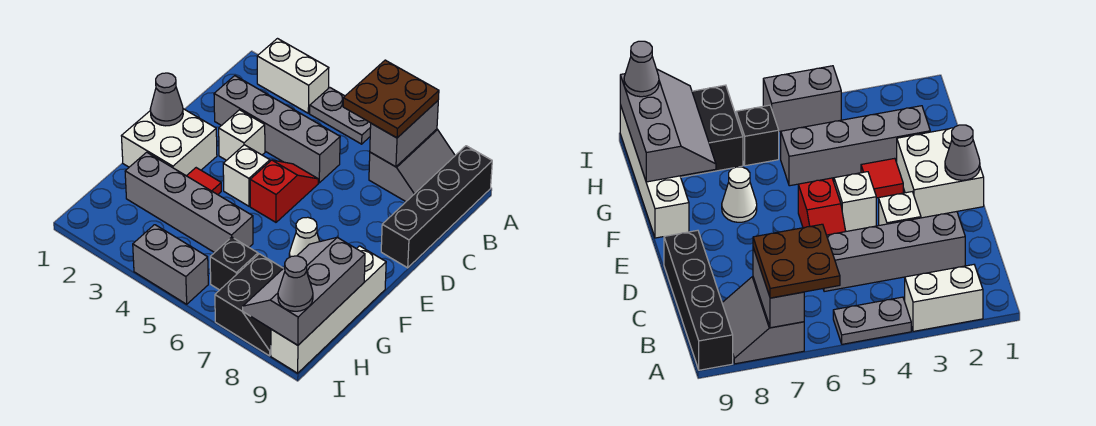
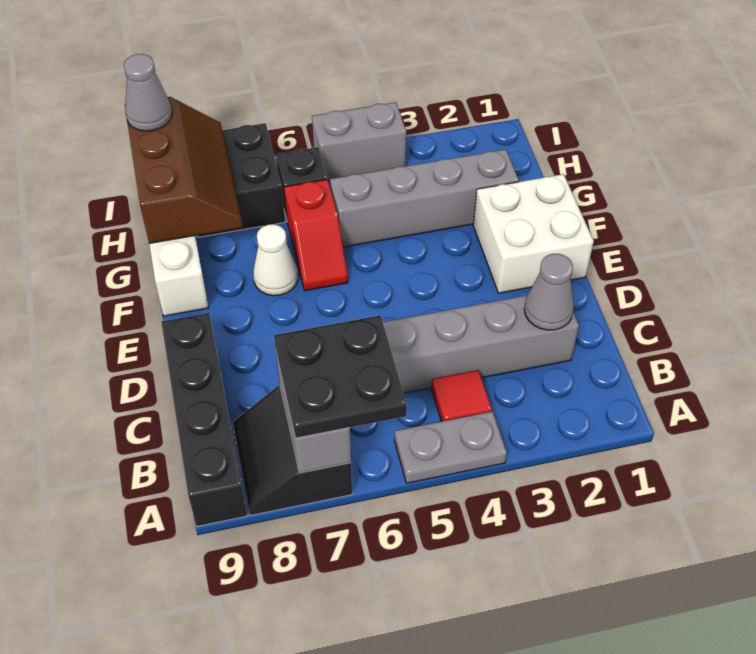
white 1x2 brick [257,39,329,113] -> none
brown 2x2 plate [343,60,439,138] -> black 2x2 plate [274,315,407,438]
grey 2x2 slope [369,129,455,201] -> black 2x2 slope [232,385,352,515]
white 1x1 brick [219,110,265,160] -> none
red 1x2 slope [250,160,318,222] -> red 1x2 slope moved to [284,179,348,291]
grey 1x1 cone [150,73,183,126] -> grey 1x1 cone moved to [524,254,574,330]
white 1x1 brick [223,145,270,206] -> none
red 1x1 tile [187,168,221,195] -> red 1x1 tile moved to [431,370,492,422]
grey 2x3 slope [243,238,365,345] -> brown 2x3 slope [125,97,243,243]

